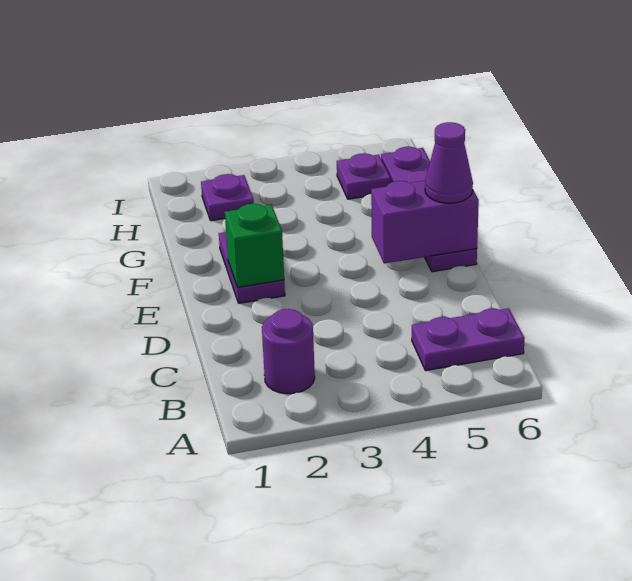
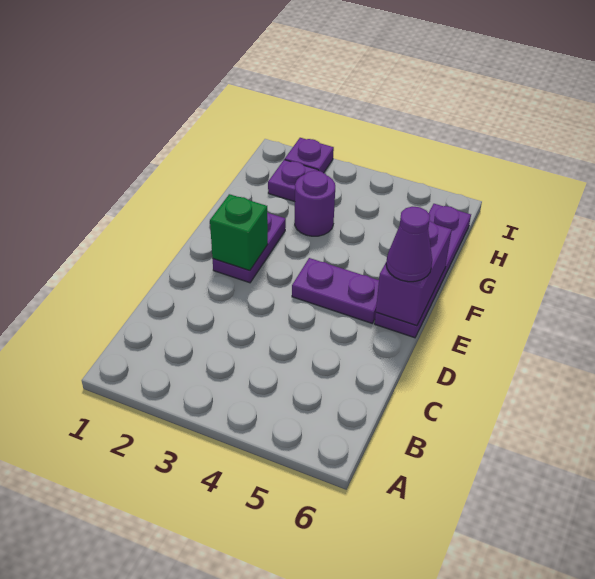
purple 1x1 round brick [262,309,315,394] -> purple 1x1 round brick moved to [295,171,335,236]
purple 1x2 plate [412,308,525,371] -> purple 1x2 plate moved to [292,258,379,323]
purple 1x2 brick [371,181,479,264] -> purple 1x2 brick turned to [376,221,452,326]
purple 1x1 plate [337,153,390,199] -> purple 1x1 plate moved to [285,138,334,173]

